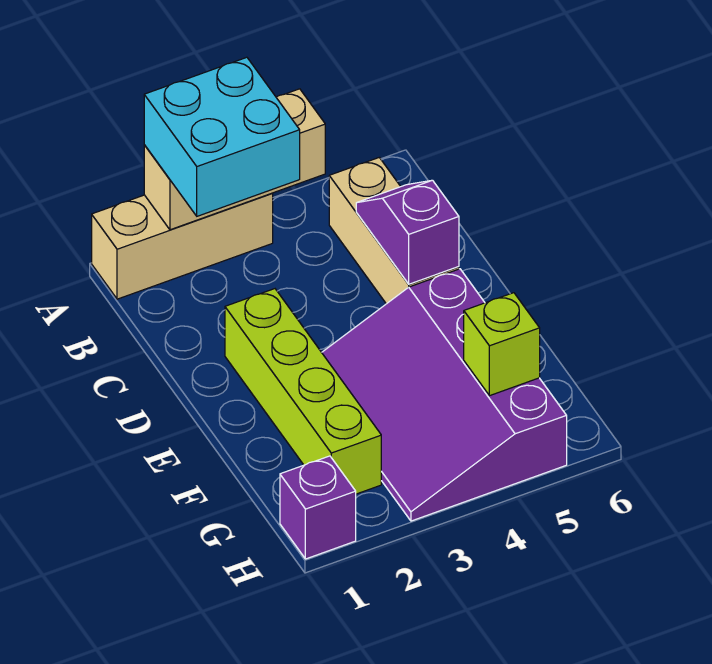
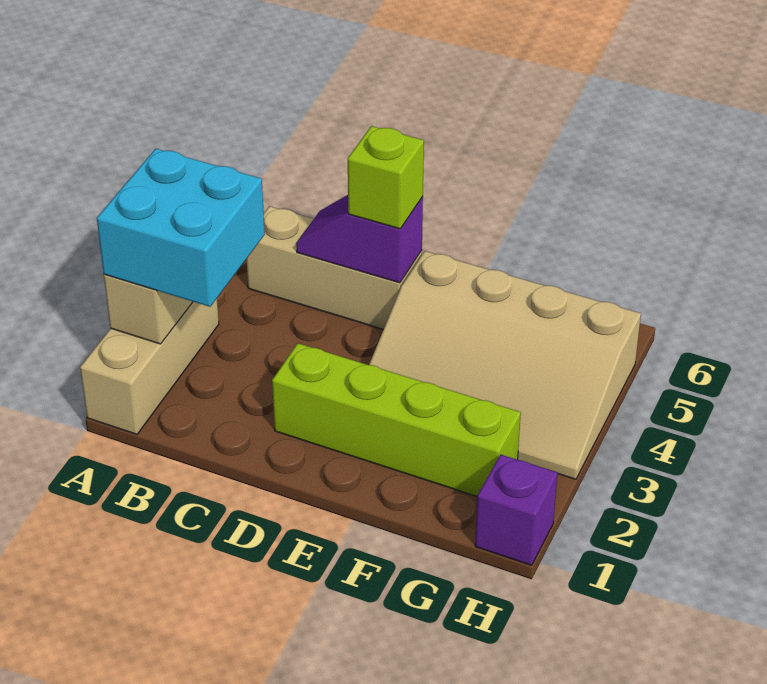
purple 3x4 slope [322,269,567,521] -> tan 3x4 slope [369,251,641,479]
lime 1x1 brick [464,293,540,396] -> lime 1x1 brick moved to [348,126,424,229]

